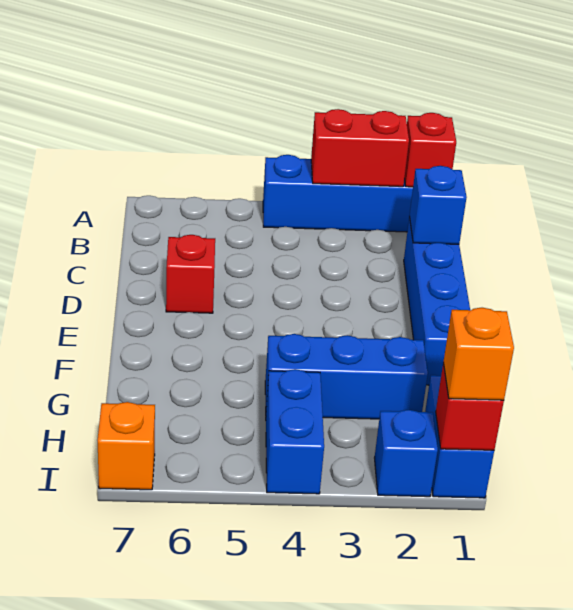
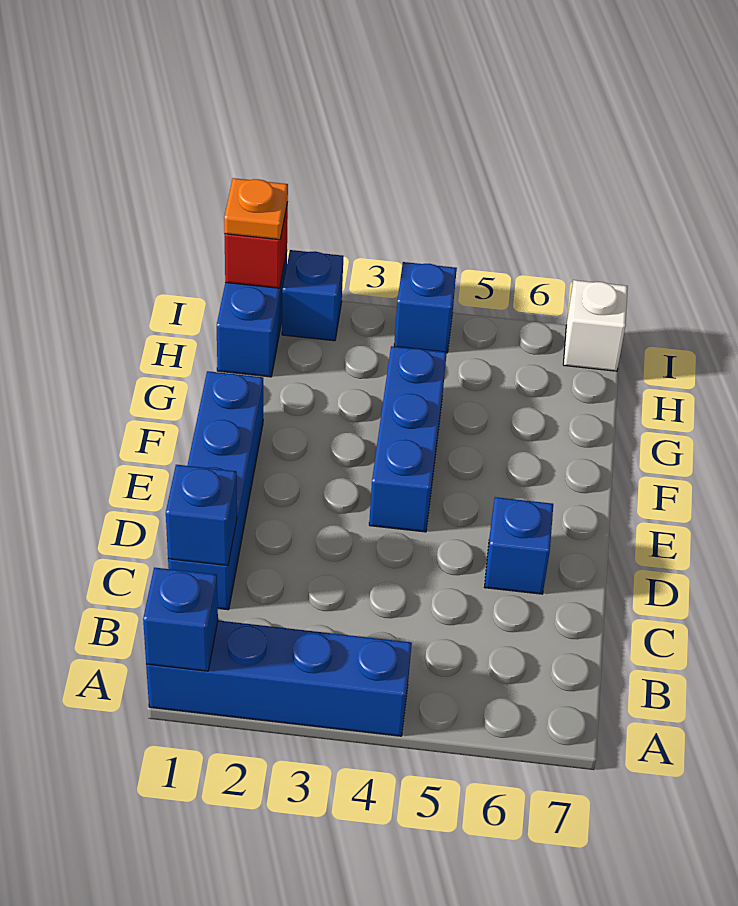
red 1x1 brick [404,113,456,187] -> blue 1x1 brick [143,568,218,671]
red 1x2 brick [311,109,409,187] -> none
red 1x1 brick [166,235,215,313] -> blue 1x1 brick [485,497,553,594]
blue 1x3 brick [265,334,428,419] -> blue 1x3 brick turned to [369,346,447,532]
blue 1x2 brick [266,369,324,494] -> blue 1x1 brick [394,262,457,353]
orange 1x1 brick [443,308,514,400] -> orange 1x1 plate [224,178,288,240]
orange 1x1 brick [98,402,155,490] -> white 1x1 brick [563,280,628,371]

